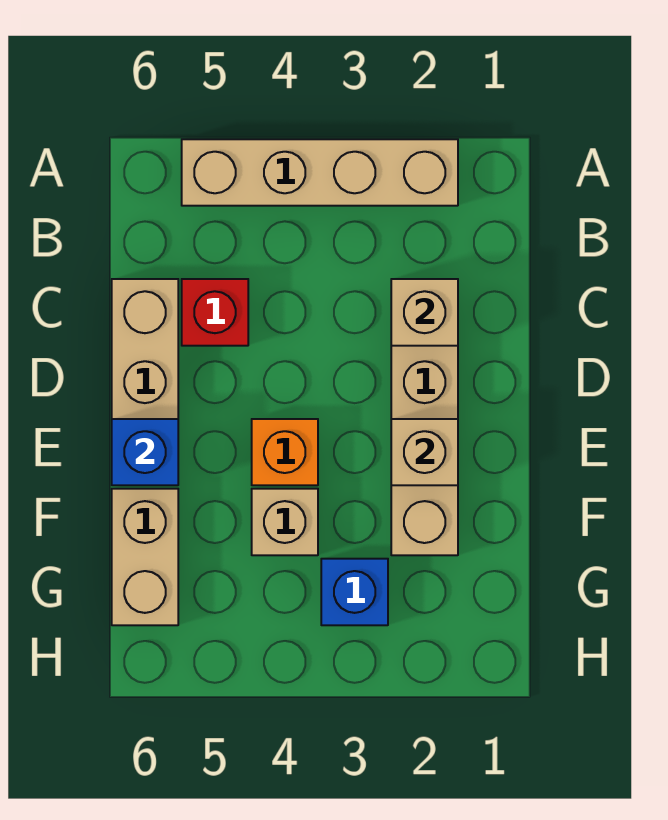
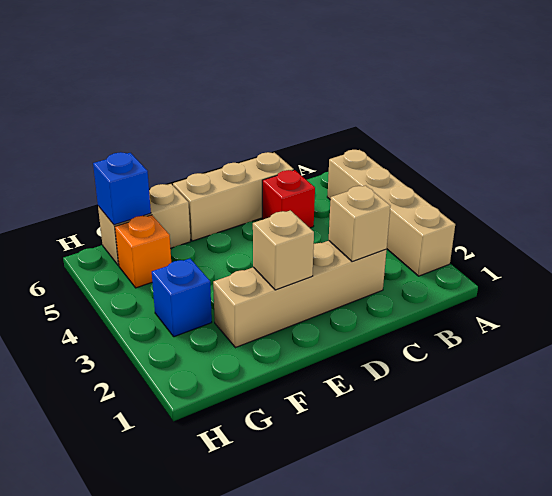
orange 1x1 brick [252,419,318,485] -> orange 1x1 brick moved to [115,215,171,288]
blue 1x1 brick [112,419,178,485] -> blue 1x1 brick moved to [93,152,151,225]
tan 1x1 brick [252,489,318,555] -> none

